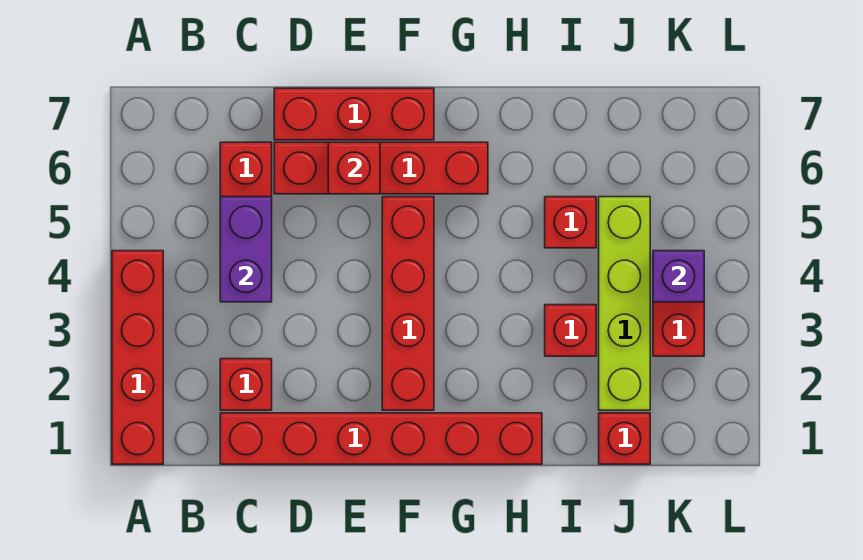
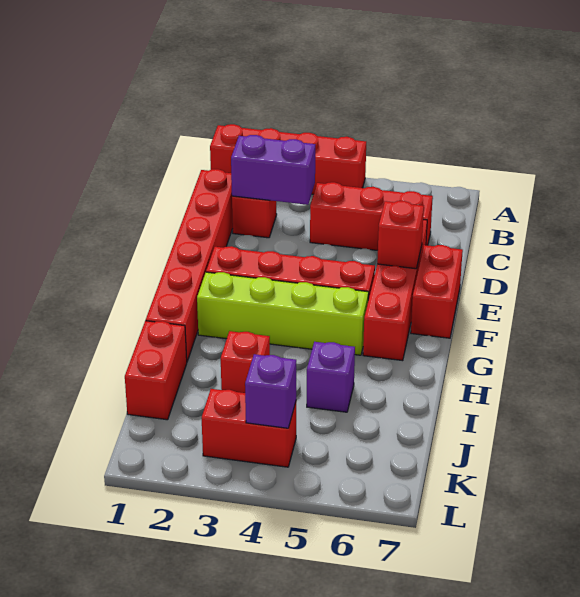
purple 1x2 brick [220,197,272,302] -> purple 1x2 brick moved to [231,135,315,205]
red 1x3 brick [274,88,434,140] -> red 1x2 brick [411,245,463,338]
red 1x1 brick [545,197,596,248] -> purple 1x1 brick [307,342,355,412]
red 1x1 brick [599,413,650,464] -> red 1x2 brick [125,321,187,420]
lime 1x4 brick [599,197,650,410] -> lime 1x4 brick moved to [197,272,369,355]

